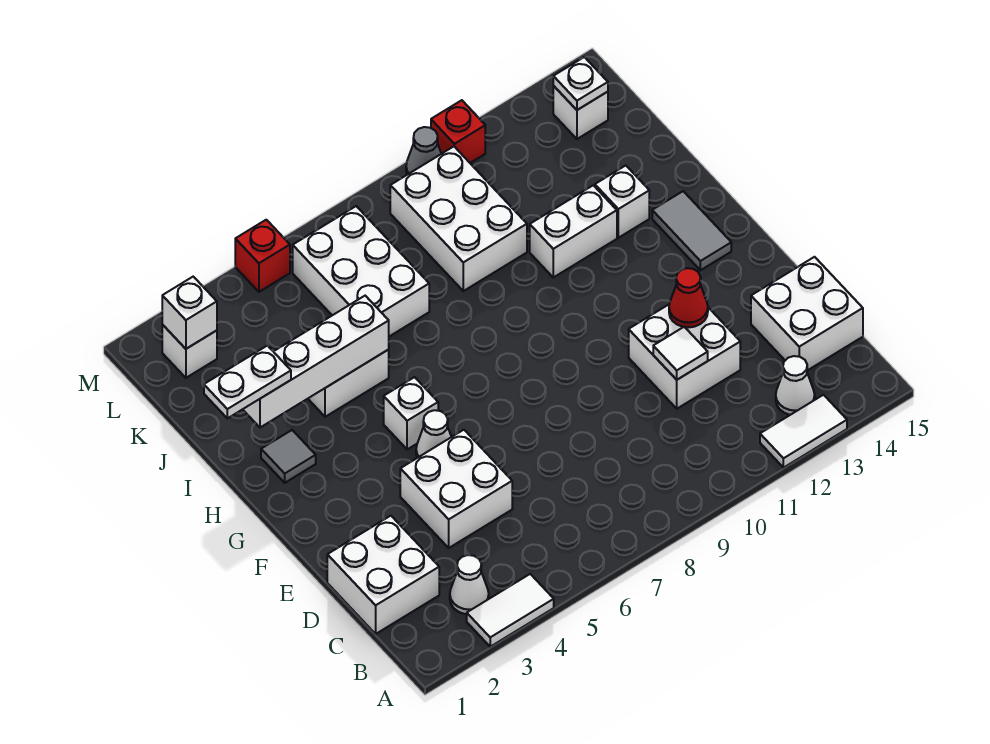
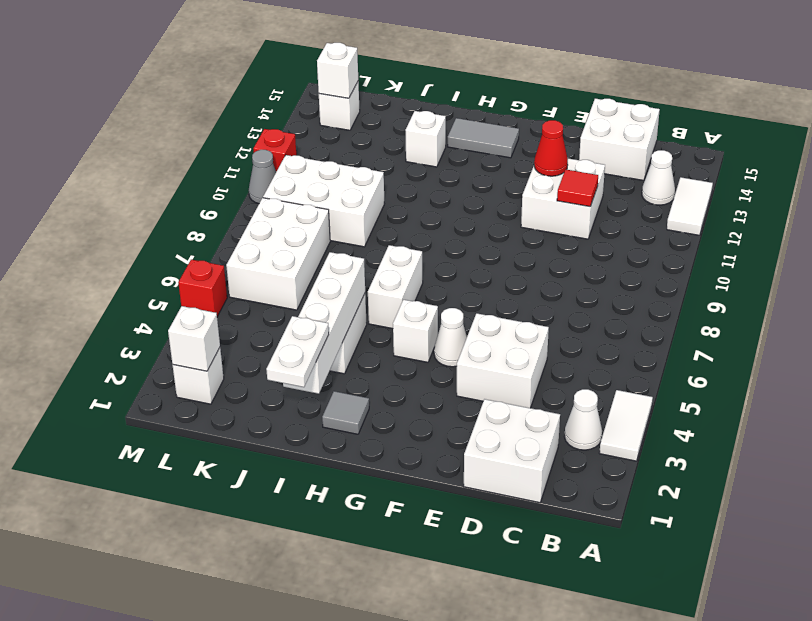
white 1x1 tile [653,327,708,380] -> red 1x1 tile [557,169,598,207]
white 1x2 brick [530,185,617,277] -> white 1x2 brick moved to [368,245,423,329]
white 2x3 brick [293,206,429,336] -> white 2x3 brick turned to [226,198,330,310]
white 1x1 plate [553,57,608,110] -> white 1x1 brick [317,43,358,98]

